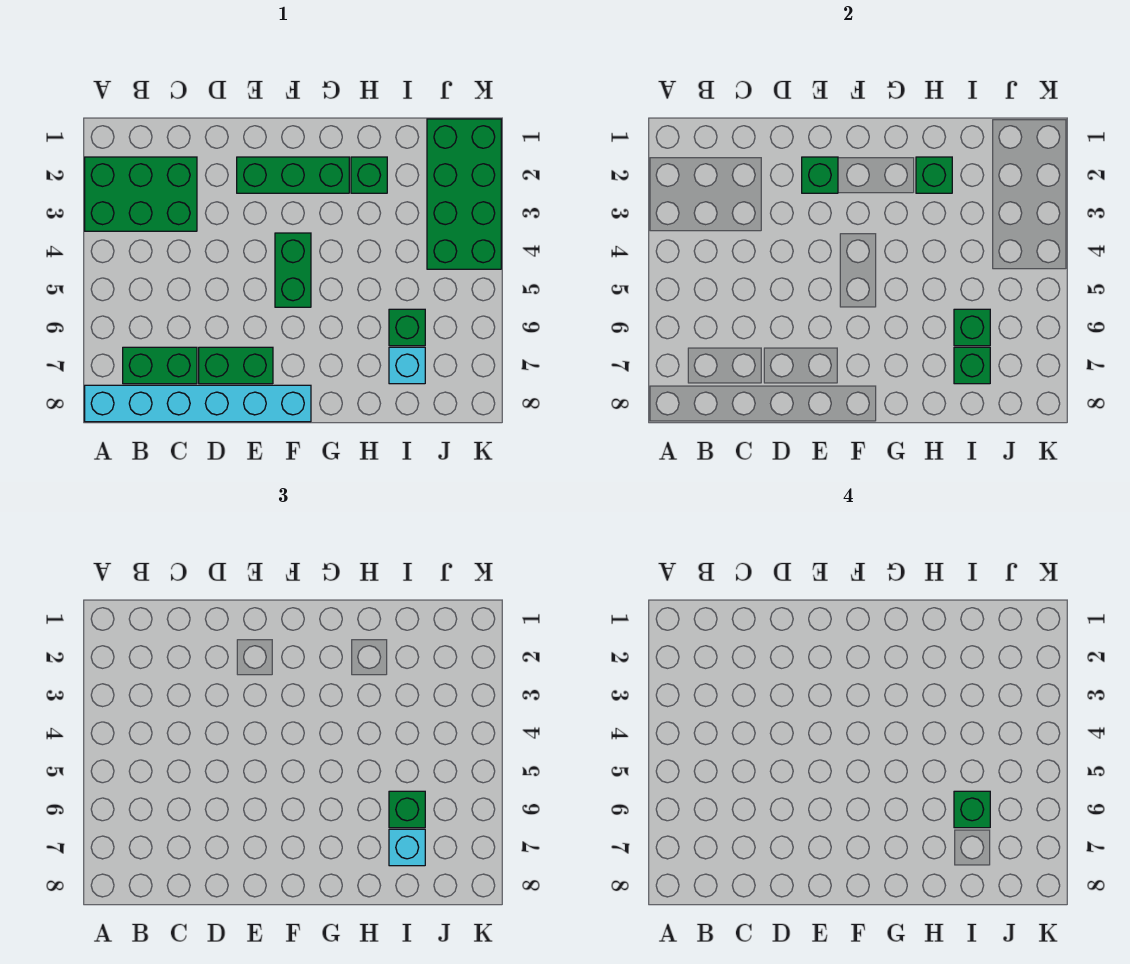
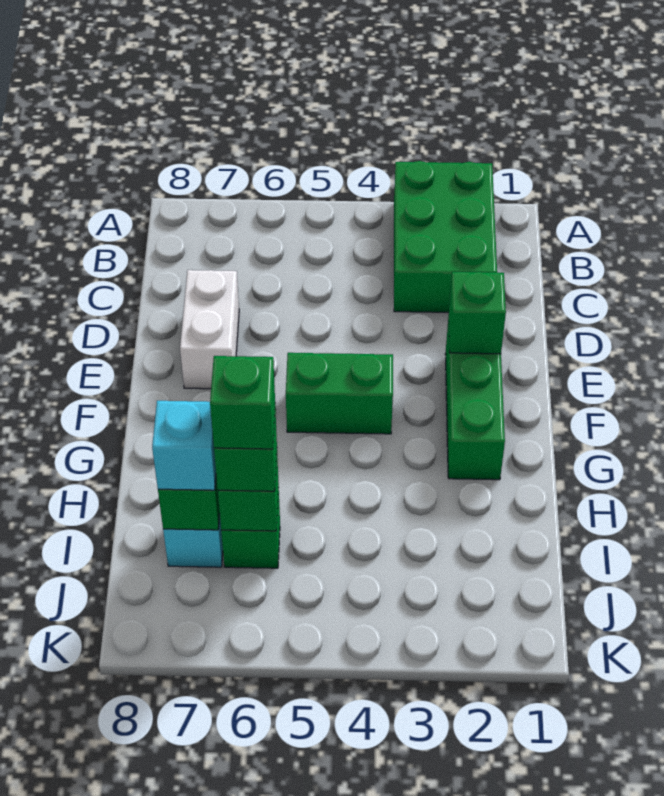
cyan 1x6 brick [85,385,311,422] -> none
green 1x2 brick [123,347,197,384] -> none
green 1x2 brick [199,347,273,384] -> white 1x2 brick [180,270,239,389]
green 1x1 brick [351,157,387,193] -> none
green 1x1 brick [916,157,952,193] -> none
green 2x4 brick [427,119,501,269] -> none

